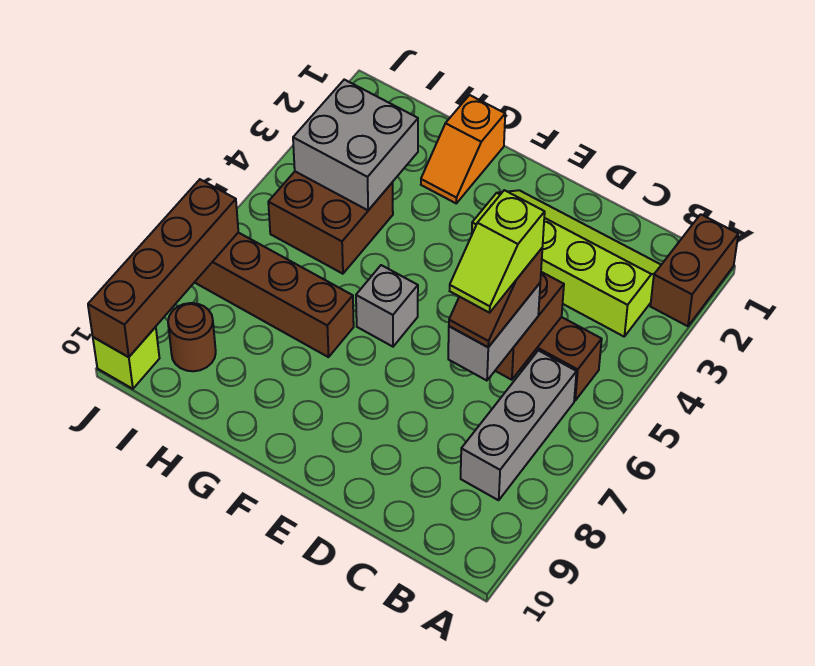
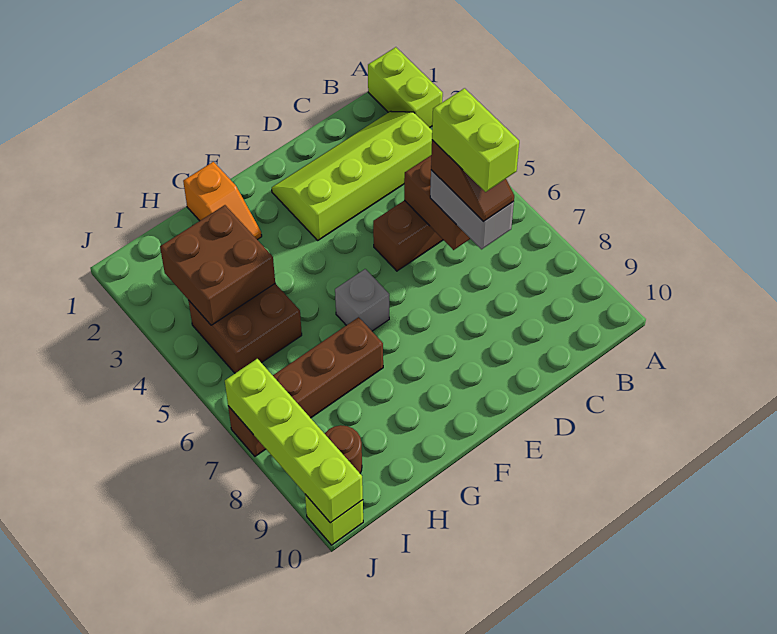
brown 1x2 brick [650,214,738,326] -> lime 1x2 brick [368,47,443,128]
grey 1x3 brick [461,350,577,500] -> none
lime 1x2 slope [450,190,545,313] -> lime 1x2 brick [432,88,519,192]
grey 2x2 brick [293,80,418,210] -> brown 2x2 brick [160,205,275,325]
brown 1x4 brick [88,179,238,357] -> lime 1x4 brick [225,359,363,523]

